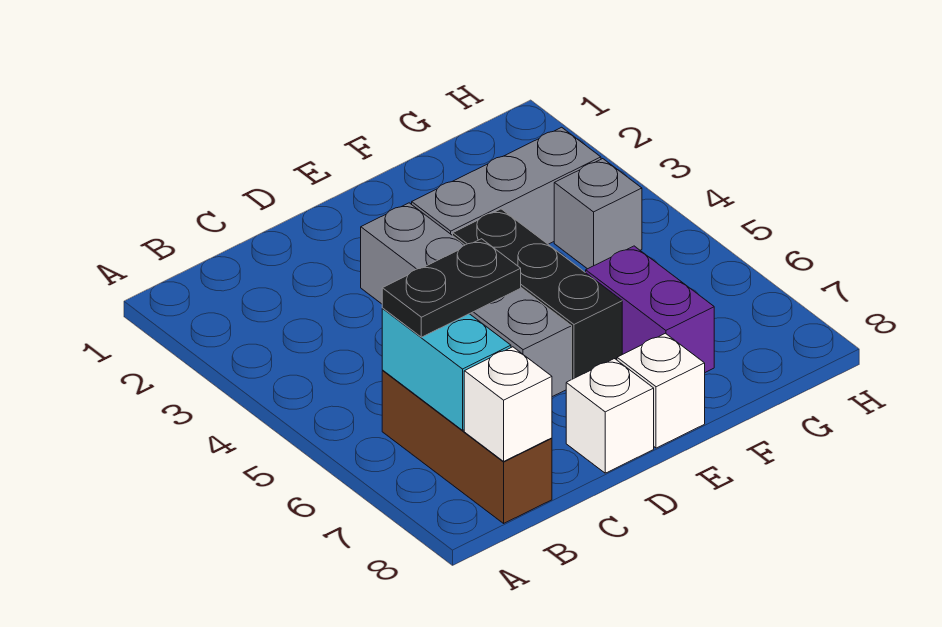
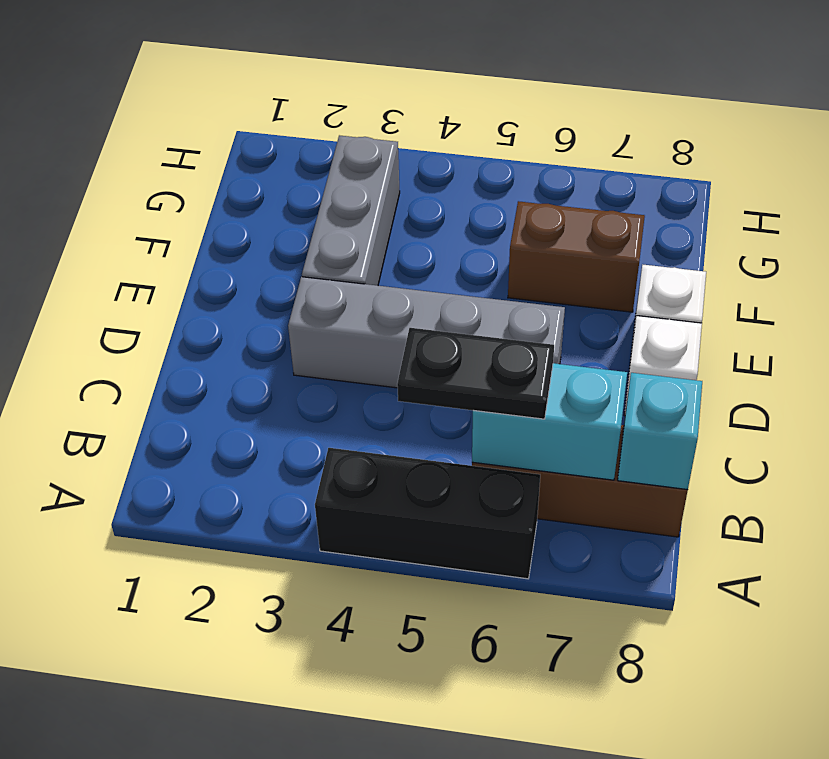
black 1x2 plate [382,239,521,337] -> black 1x2 plate turned to [397,328,554,419]
white 1x1 brick [464,347,552,461] -> cyan 1x1 brick [618,373,702,490]
black 1x3 brick [453,209,622,379] -> black 1x3 brick moved to [315,448,540,579]
purple 1x2 brick [586,246,714,372] -> brown 1x2 brick [508,201,645,312]
grey 1x1 brick [554,159,642,269] -> none

